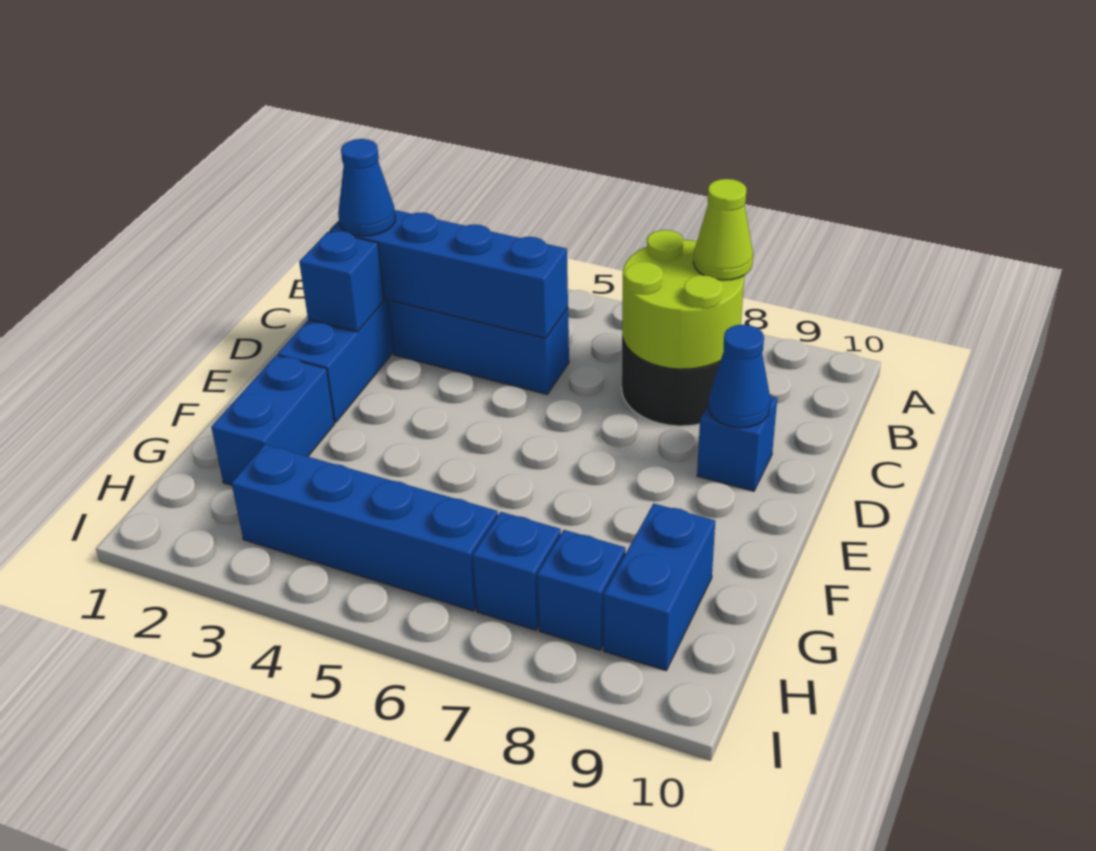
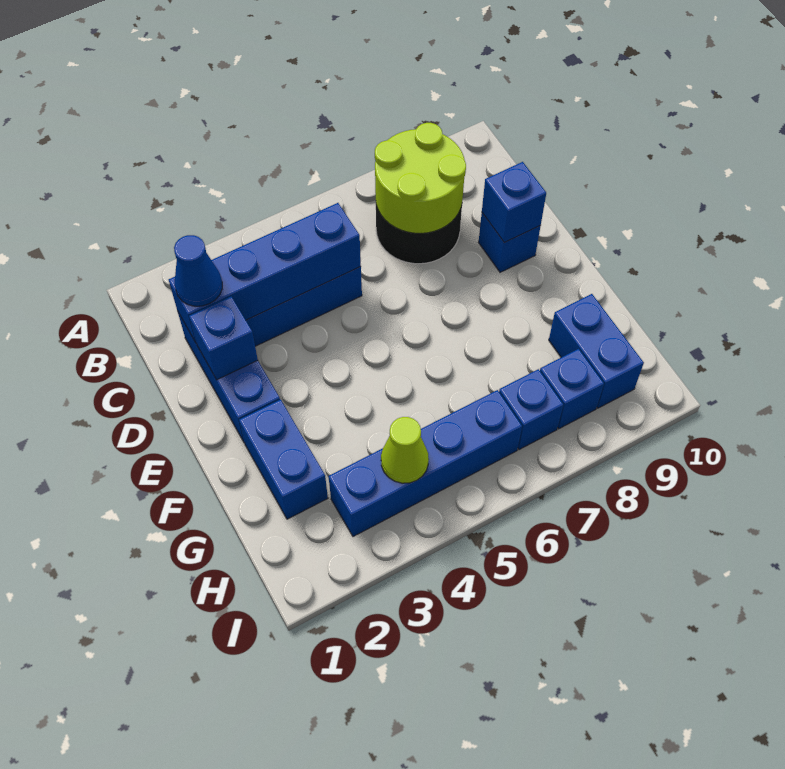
lime 1x1 cone [694,179,753,280] -> lime 1x1 cone moved to [381,417,429,483]
blue 1x1 cone [708,325,771,428] -> blue 1x1 brick [482,162,546,242]

